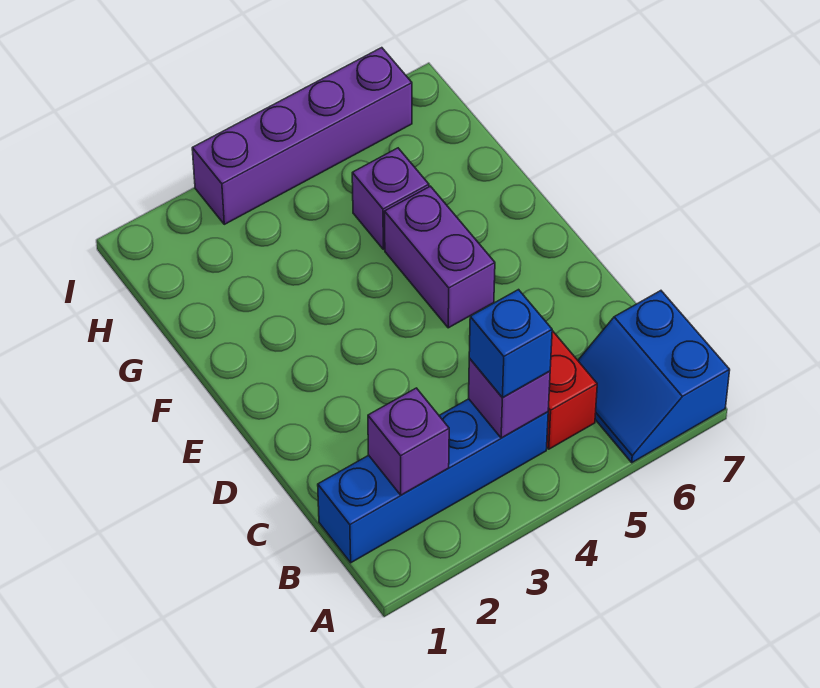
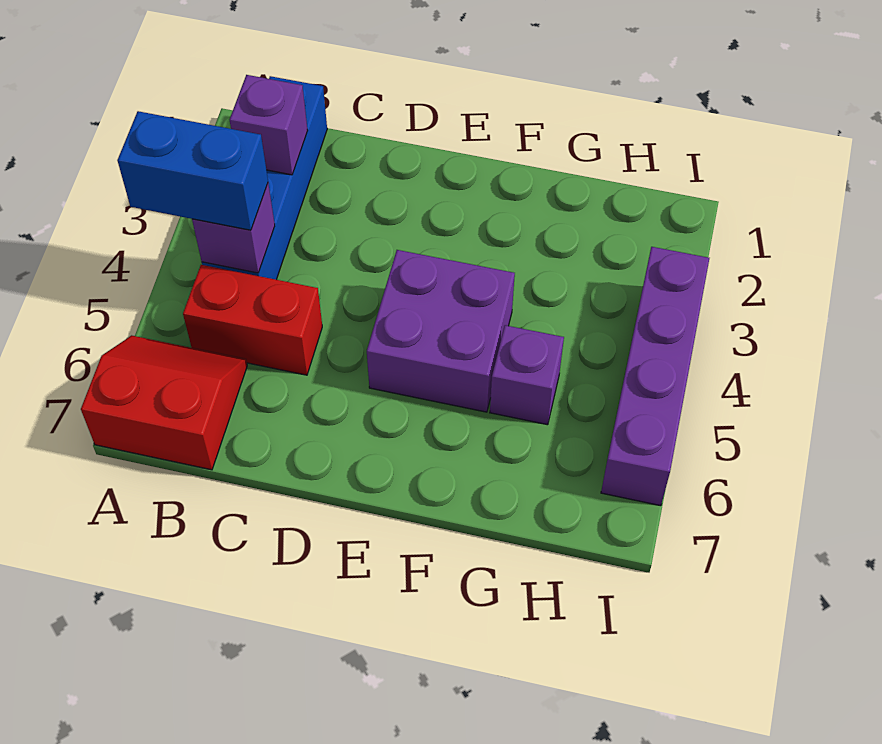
blue 2x2 slope [578,291,730,463] -> red 2x2 slope [81,335,247,470]
blue 1x1 brick [469,290,552,398] -> blue 1x2 brick [117,111,268,230]
purple 1x2 brick [385,186,495,328] -> purple 2x2 brick [367,250,515,412]

